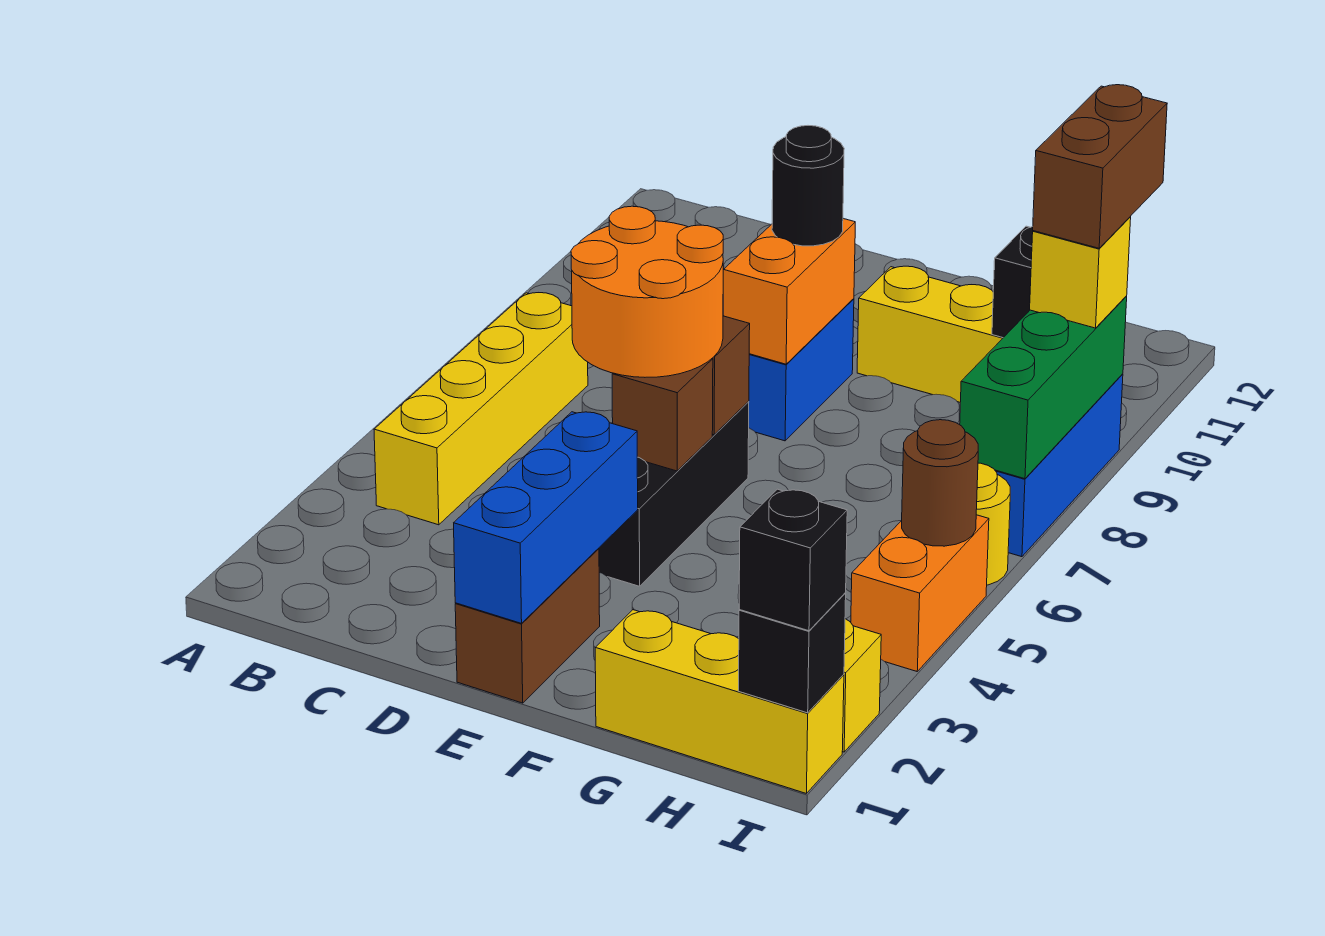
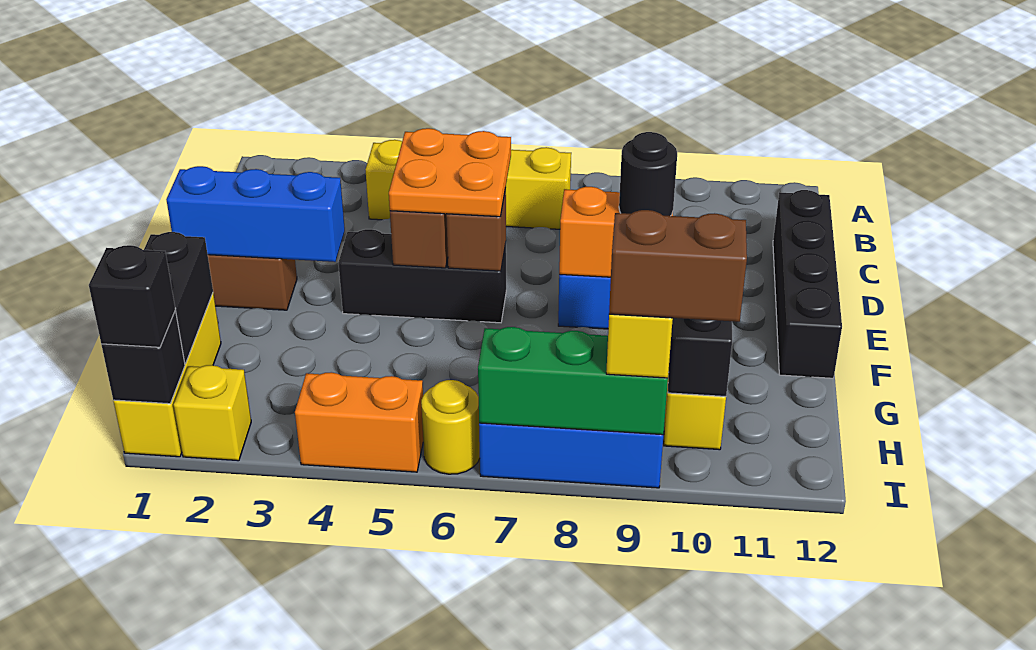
none -> black 1x4 brick [773,190,842,378]
orange 2x2 round brick [571,206,724,377] -> orange 2x2 plate [389,128,511,217]
none -> black 1x2 brick [144,232,213,364]
brown 1x1 round brick [902,420,978,546] -> none

